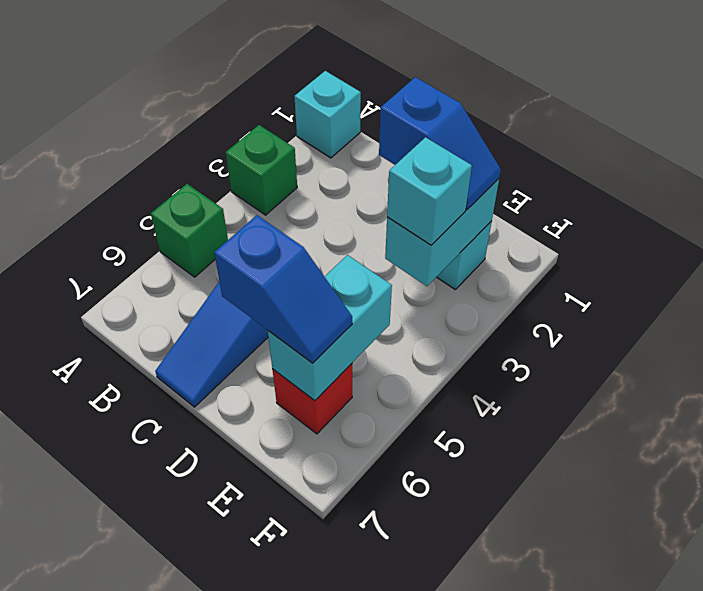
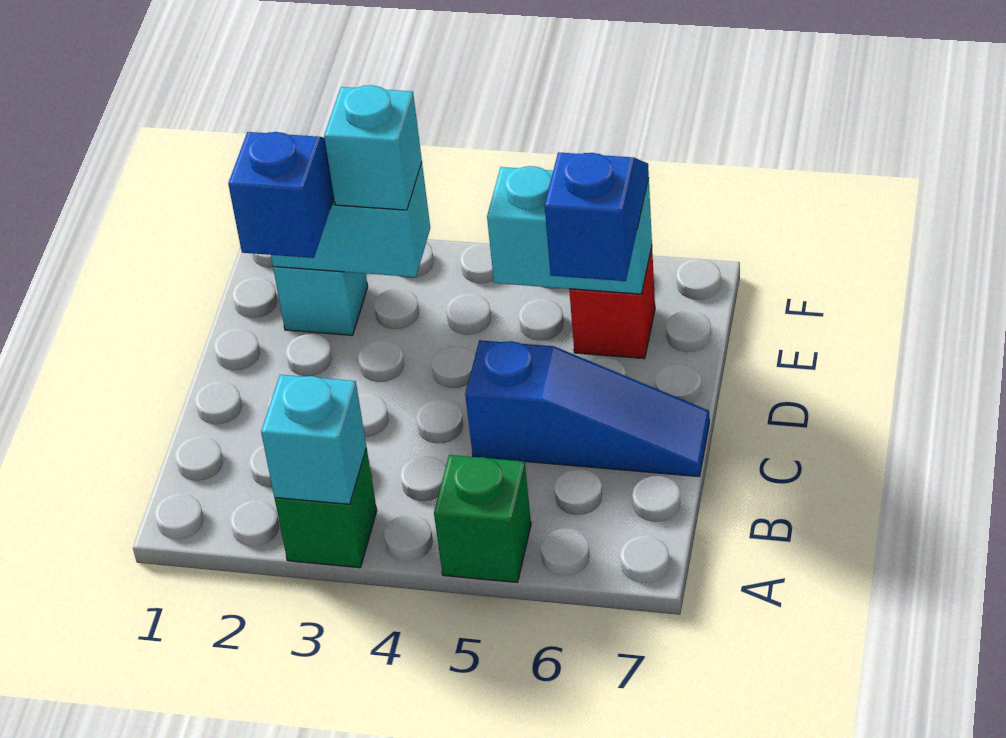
cyan 1x1 brick [294,71,361,158] -> cyan 1x1 brick moved to [261,375,366,504]

